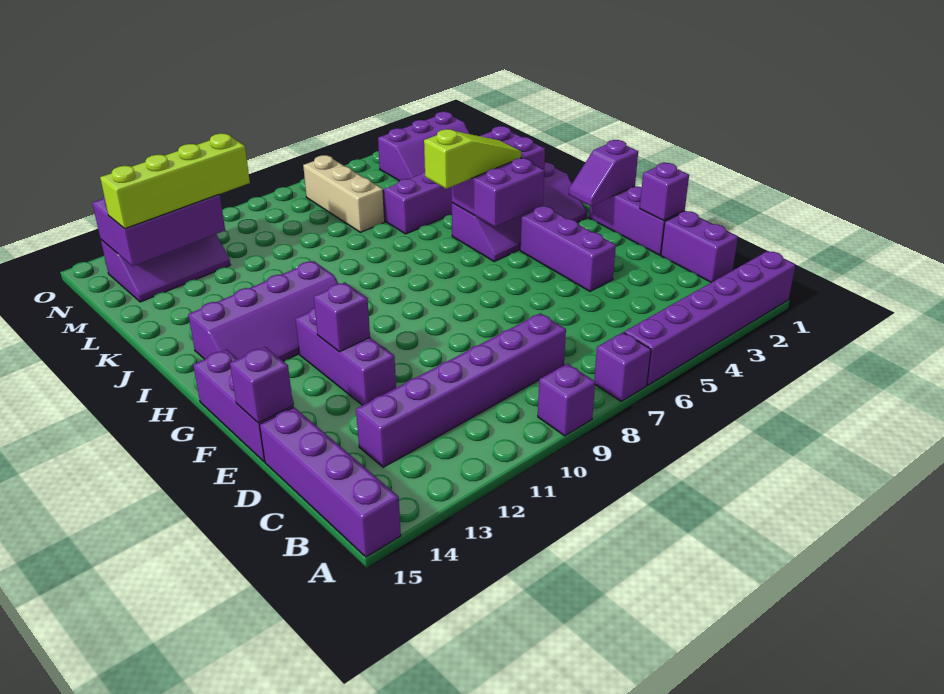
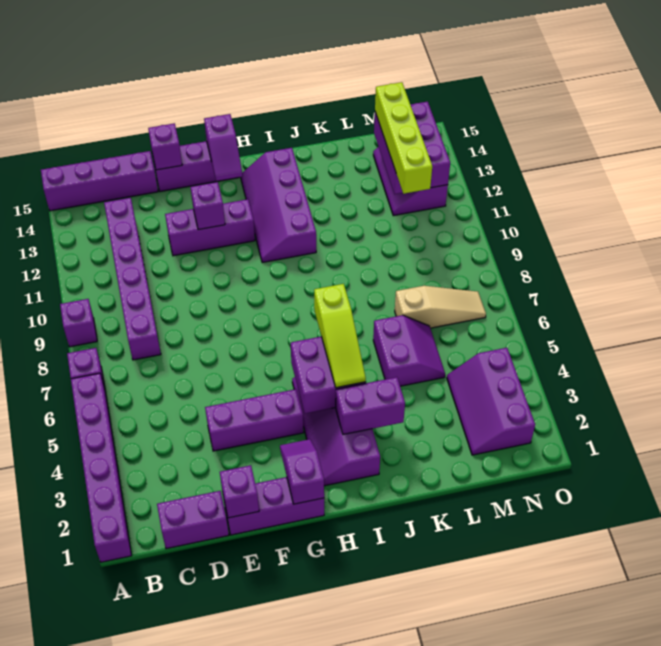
none -> purple 1x2 slope [204,114,243,181]
tan 1x3 brick [303,155,385,232] -> tan 1x3 slope [395,286,486,328]

